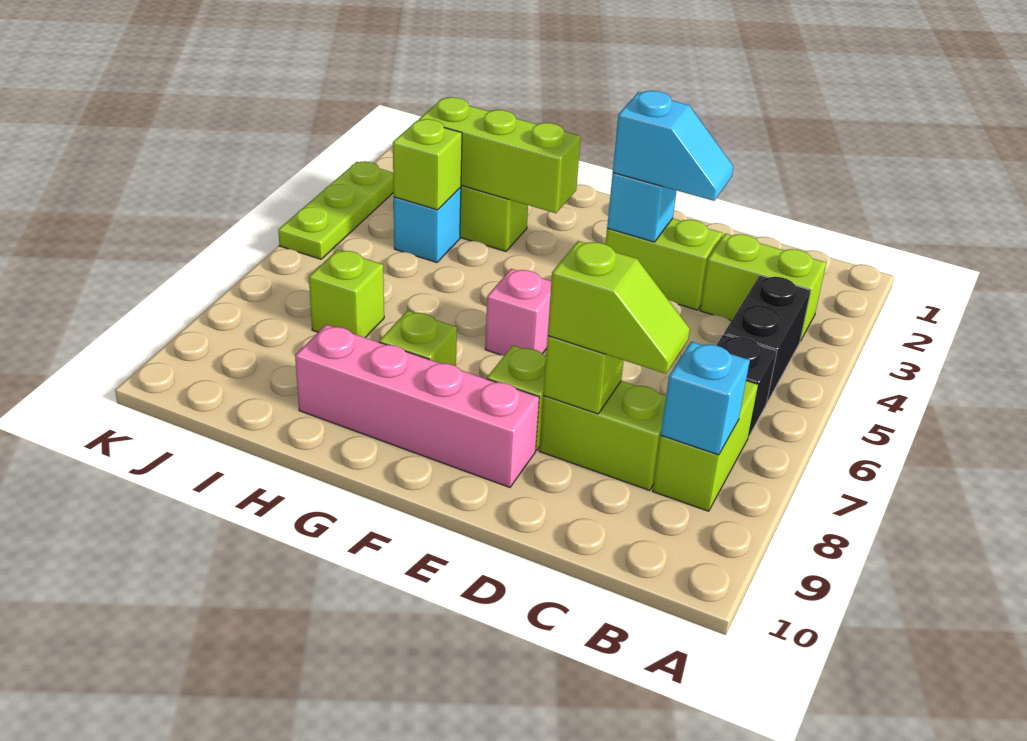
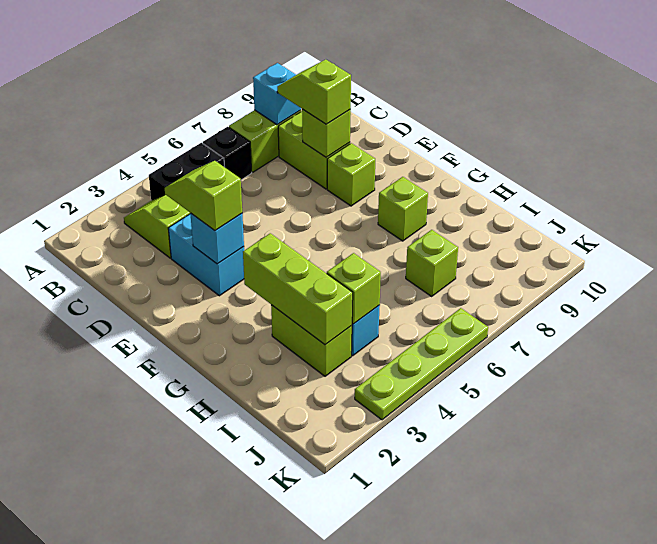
lime 1x2 brick [700,234,826,341] -> lime 1x2 slope [124,195,190,258]
lime 1x2 brick [606,218,723,310] -> cyan 1x2 brick [168,214,244,296]
cyan 1x2 slope [613,91,733,201] -> lime 1x2 slope [165,161,242,231]
pink 1x4 brick [295,325,539,487] -> none
pink 1x1 brick [485,269,551,356] -> none
lime 1x3 plate [278,161,393,259] -> lime 1x4 plate [355,308,488,420]

